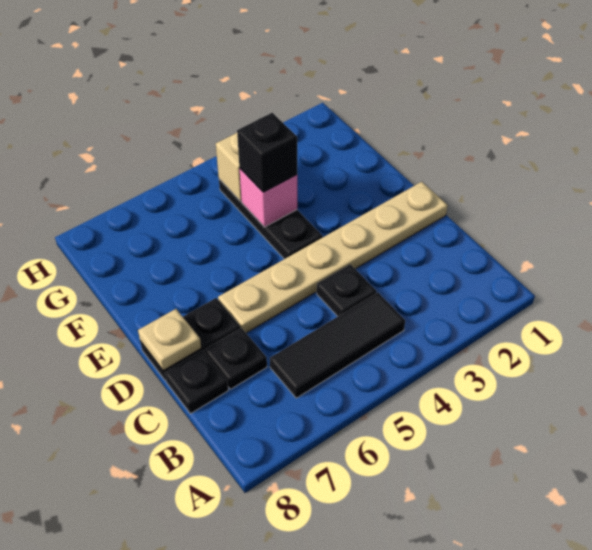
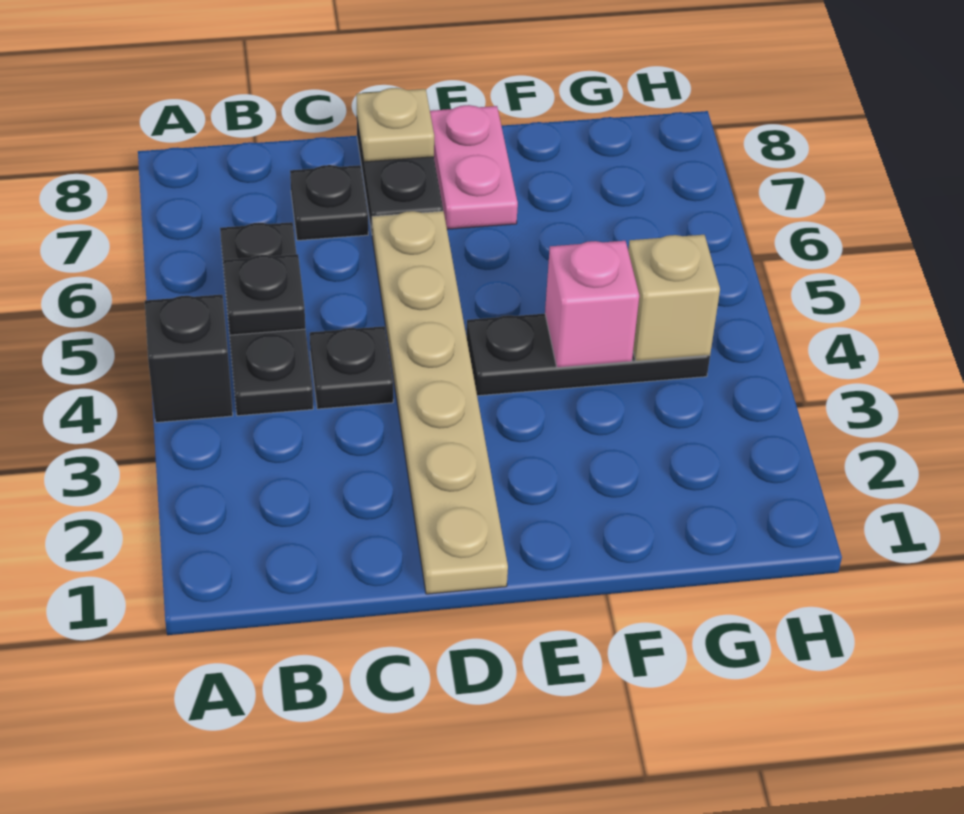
black 1x3 tile [270,292,405,398] -> black 1x3 plate [220,222,313,416]
black 1x1 plate [165,350,228,414] -> black 1x1 plate moved to [223,254,305,335]
none -> pink 1x2 plate [430,105,518,229]
black 1x1 brick [237,113,297,192] -> black 1x1 brick moved to [145,295,233,422]

